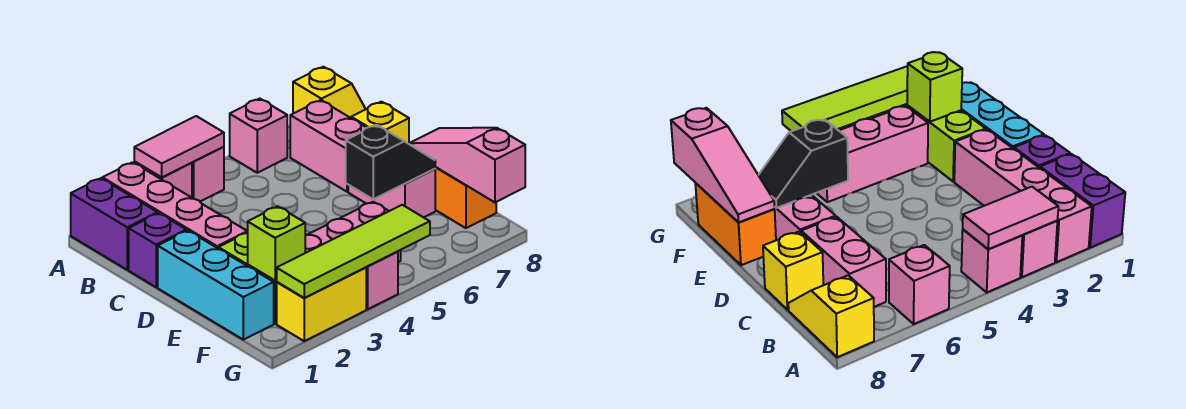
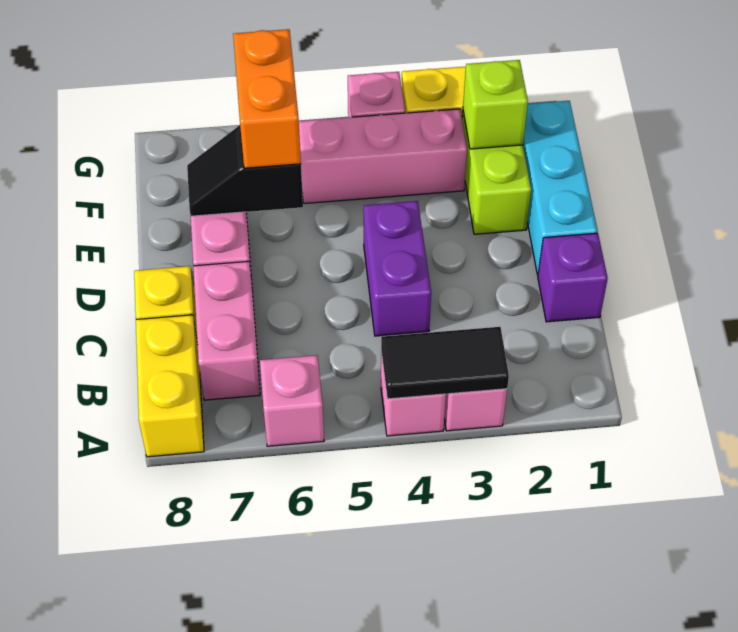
purple 1x2 brick [71,178,158,270] -> purple 1x2 brick moved to [364,201,431,336]
pink 1x4 brick [102,162,247,249] -> none
pink 1x2 tile [134,116,224,177] -> black 1x2 tile [381,327,509,399]
yellow 1x2 slope [293,67,366,118] -> yellow 1x2 brick [136,315,204,457]
orange 1x2 brick [435,167,496,228] -> orange 1x2 brick moved to [233,29,301,168]
pink 1x3 slope [409,128,525,202] -> none
lime 1x4 tile [277,205,430,298] -> none

